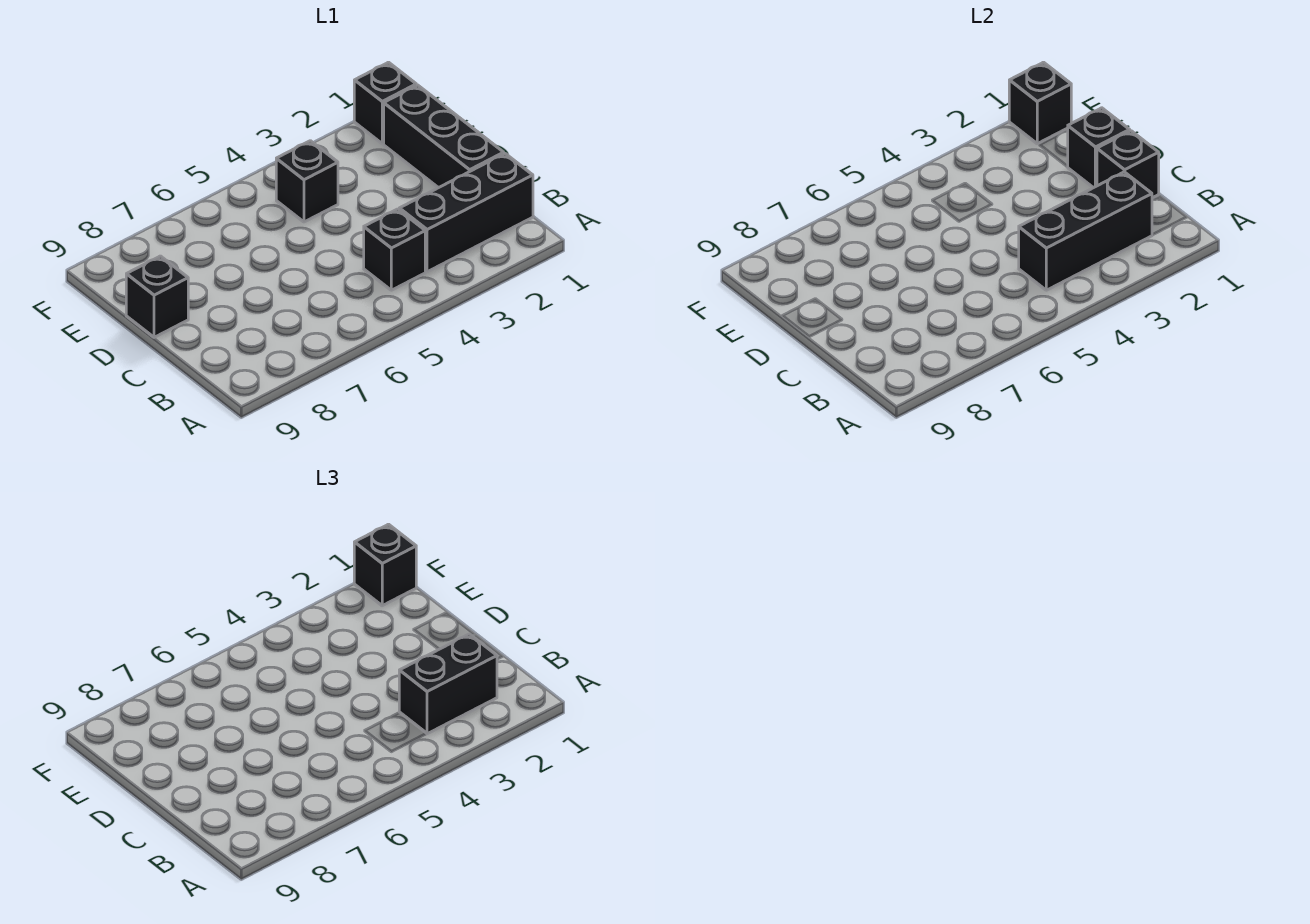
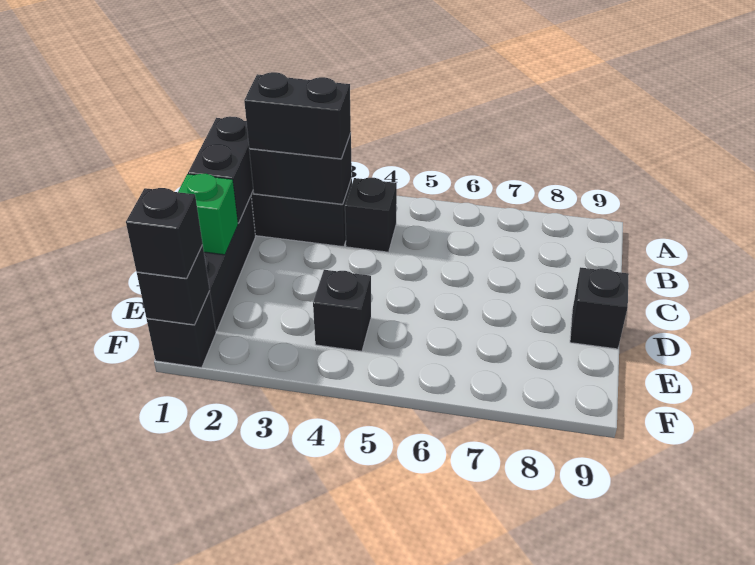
black 1x3 brick [1019,172,1152,290] -> black 1x2 brick [249,133,352,204]
black 1x1 brick [1097,131,1159,198] -> black 1x2 brick [188,116,253,223]
black 1x1 brick [1067,108,1130,188] -> green 1x1 brick [178,174,238,255]

